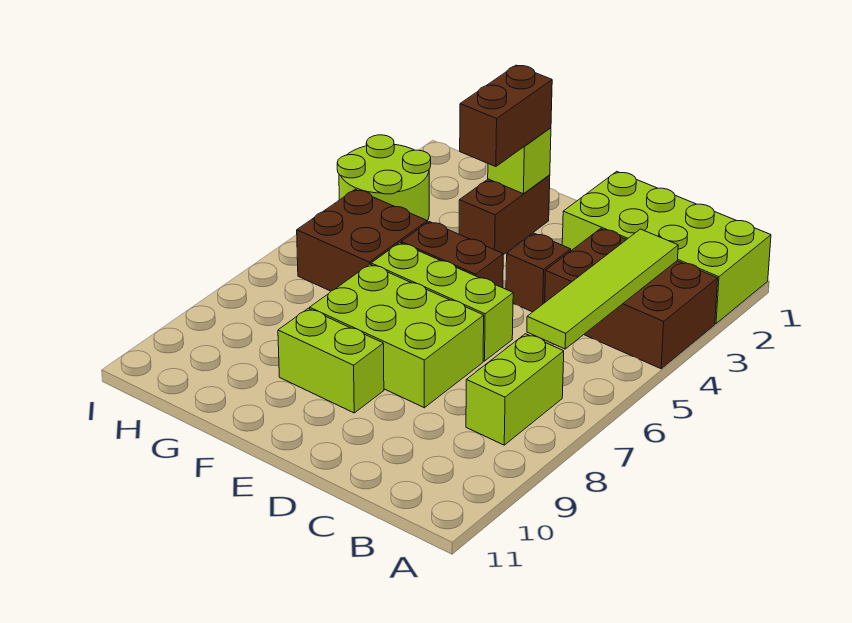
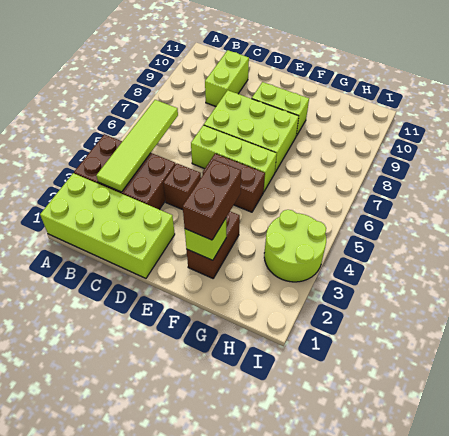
lime 1x2 brick [466,334,564,445] -> lime 1x2 brick moved to [205,50,249,106]
brown 2x2 brick [297,189,427,291] -> none

